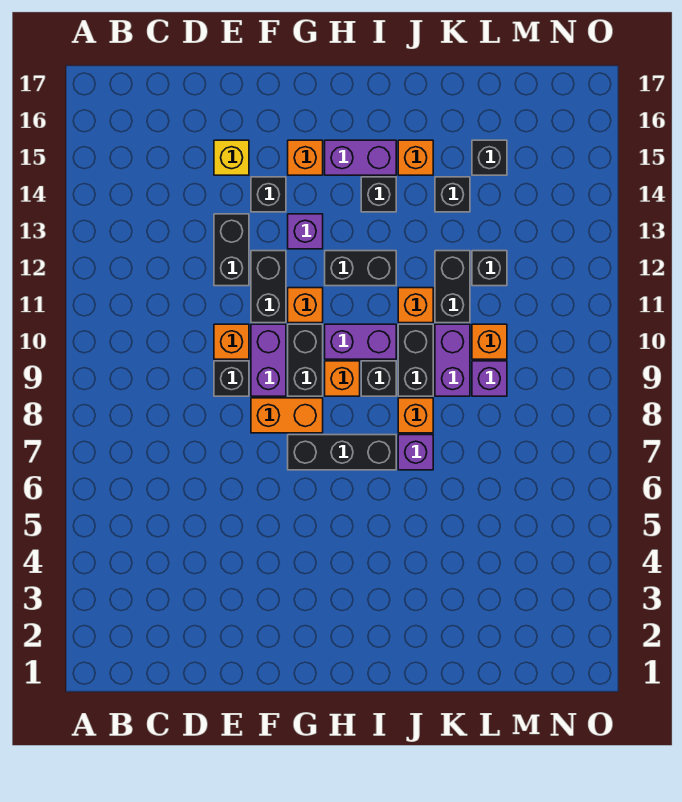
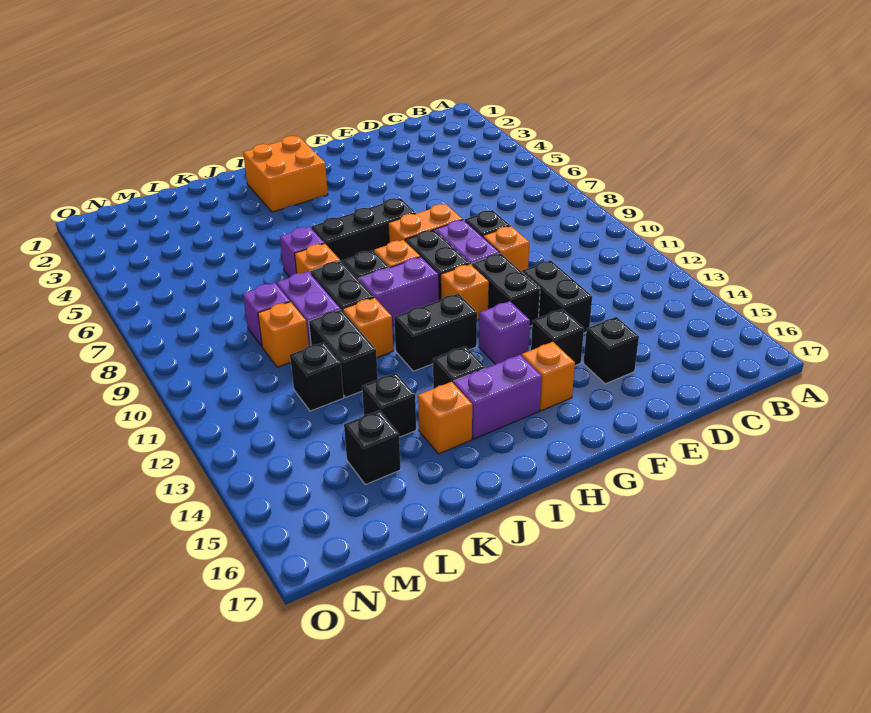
yellow 1x1 brick [214,140,249,175] -> black 1x1 brick [583,317,639,384]
none -> orange 2x2 brick [243,136,328,212]

